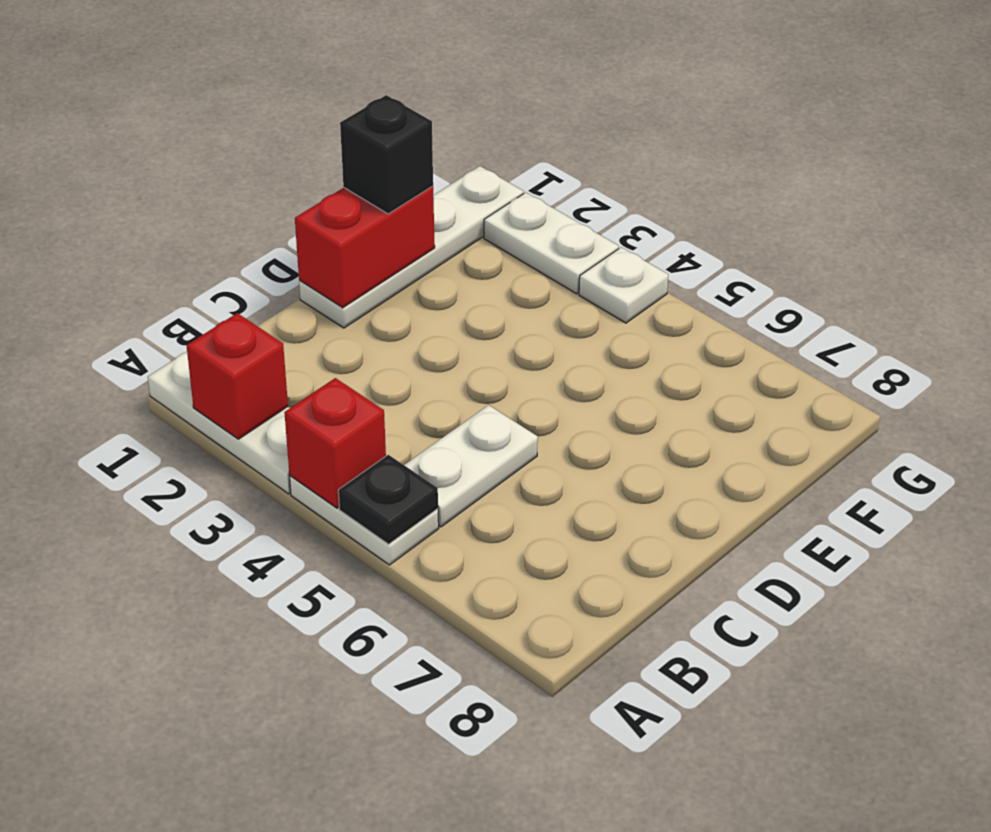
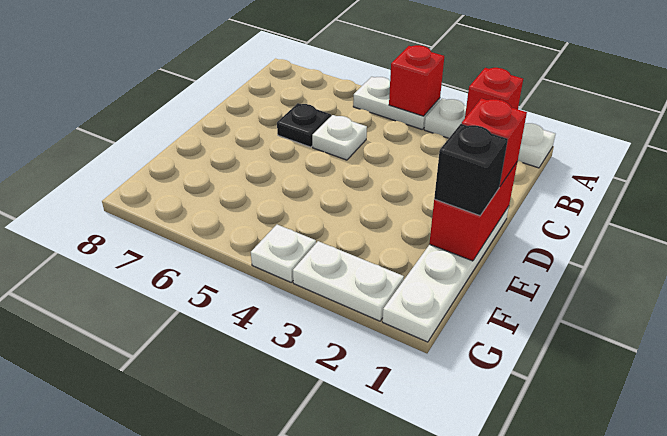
black 1x1 plate [338,455,438,544] -> black 1x1 plate moved to [277,103,331,147]
white 1x2 plate [404,405,538,527] -> white 1x1 plate [312,115,367,160]
none -> red 1x1 brick [462,98,527,186]

